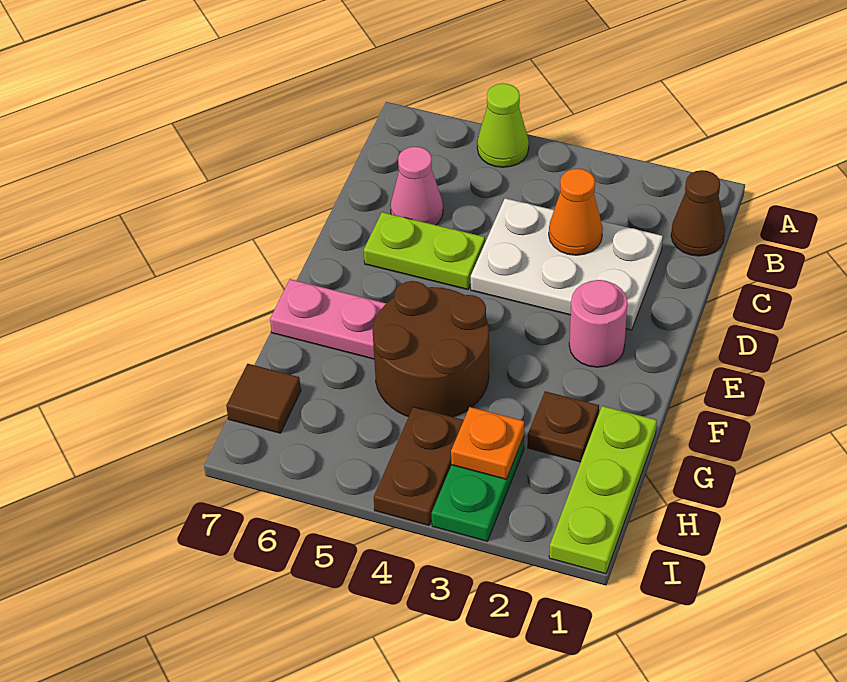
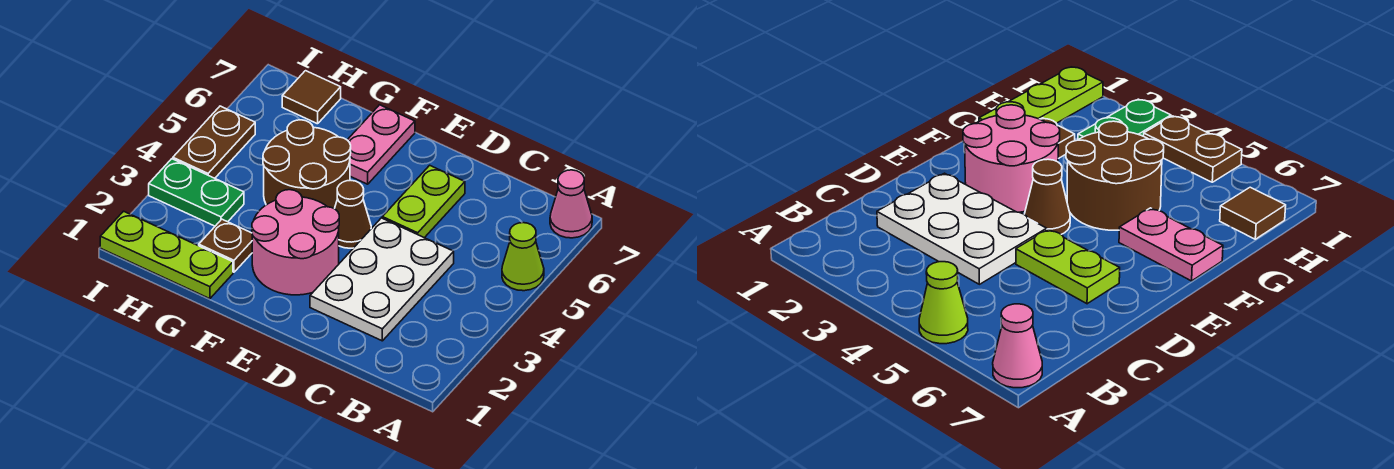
brown 1x1 cone [671,170,725,256] -> brown 1x1 cone moved to [335,181,371,248]
orange 1x1 cone [549,169,603,255] -> none
pink 1x1 cone [390,147,443,225] -> pink 1x1 cone moved to [550,170,592,238]
pink 1x1 round brick [569,280,627,367] -> pink 2x2 round brick [252,190,339,295]
orange 1x1 plate [451,407,524,479] -> none
brown 1x2 plate [374,407,464,525] -> brown 1x2 plate turned to [173,106,255,178]

